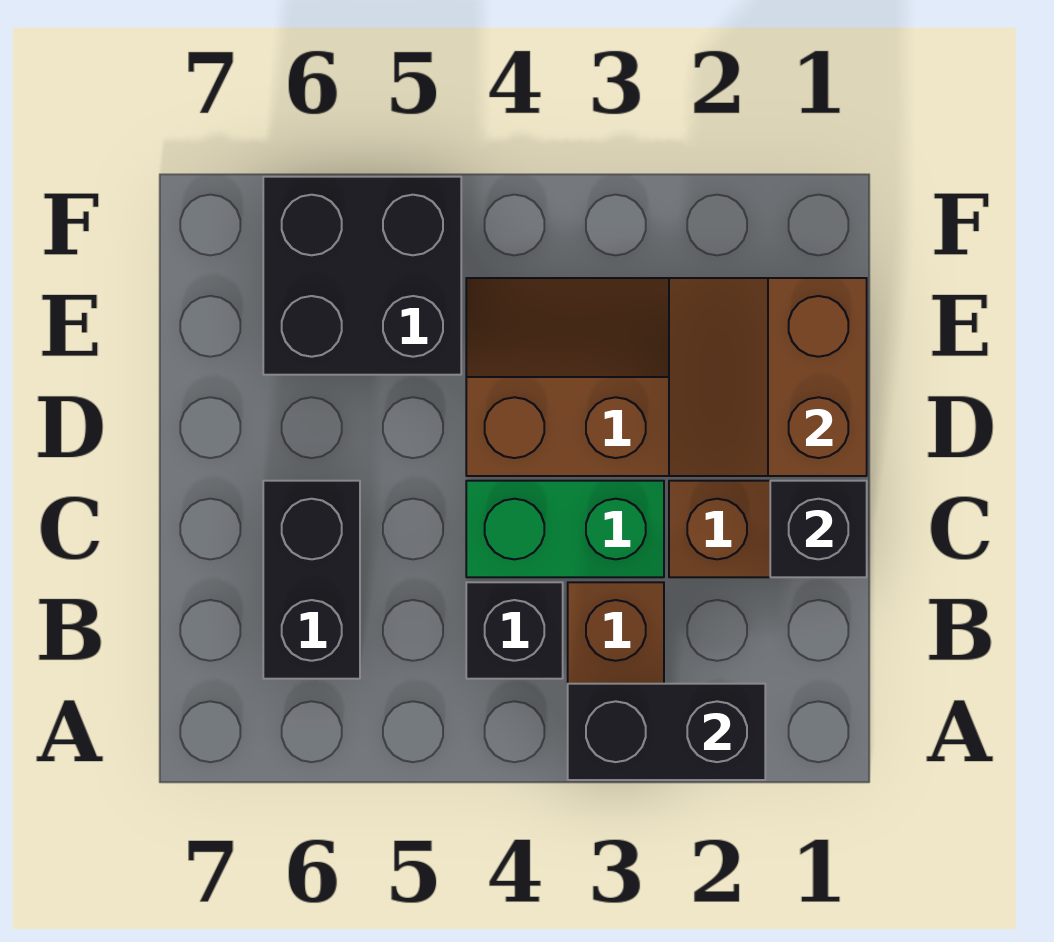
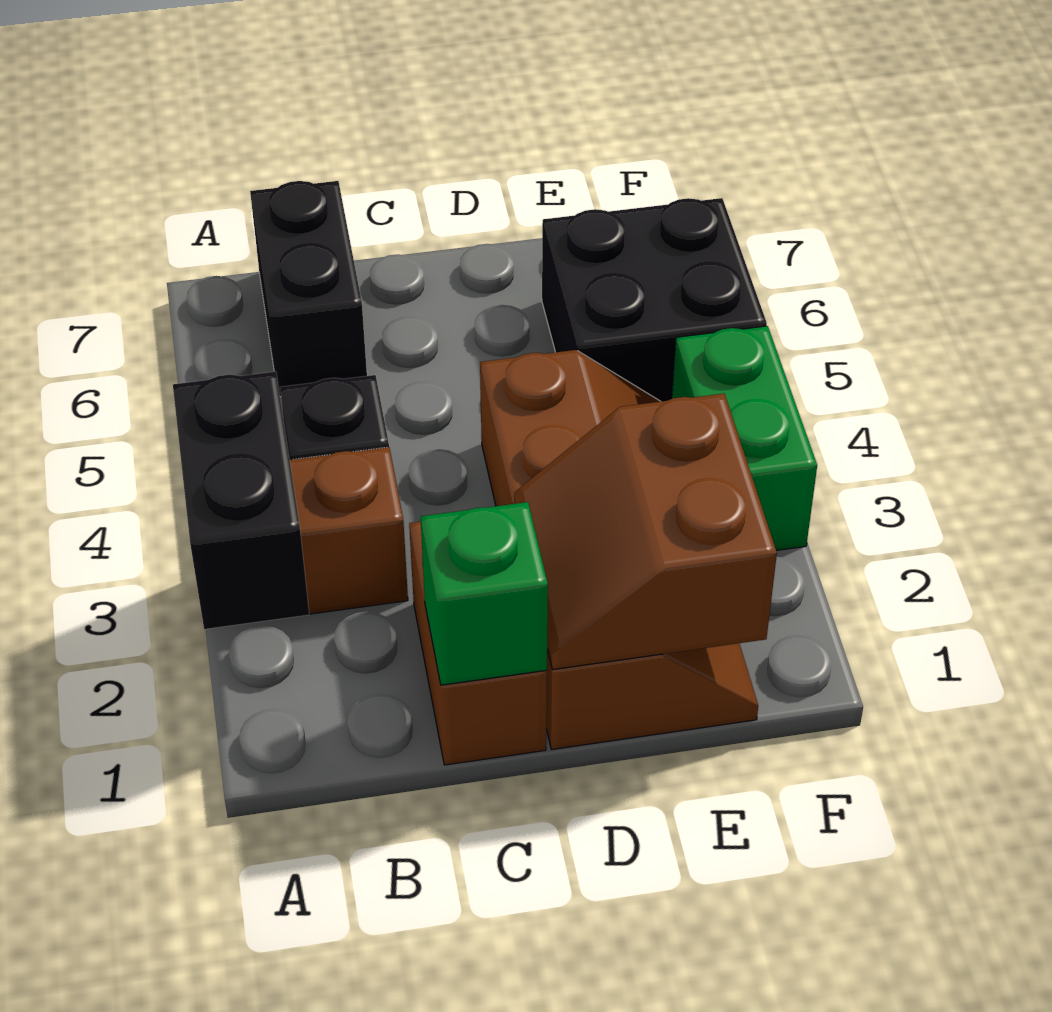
black 1x2 brick [263,481,360,679] -> black 1x2 brick turned to [250,181,367,397]
black 1x1 brick [770,481,867,577] -> green 1x1 brick [421,502,548,685]
green 1x2 brick [466,481,664,577] -> green 1x2 brick moved to [672,326,817,550]
brown 2x2 slope [669,278,867,476] -> brown 2x2 slope turned to [514,394,777,669]

